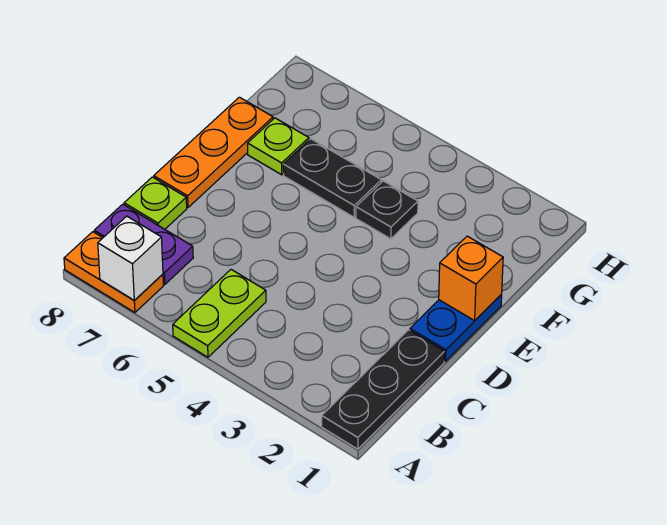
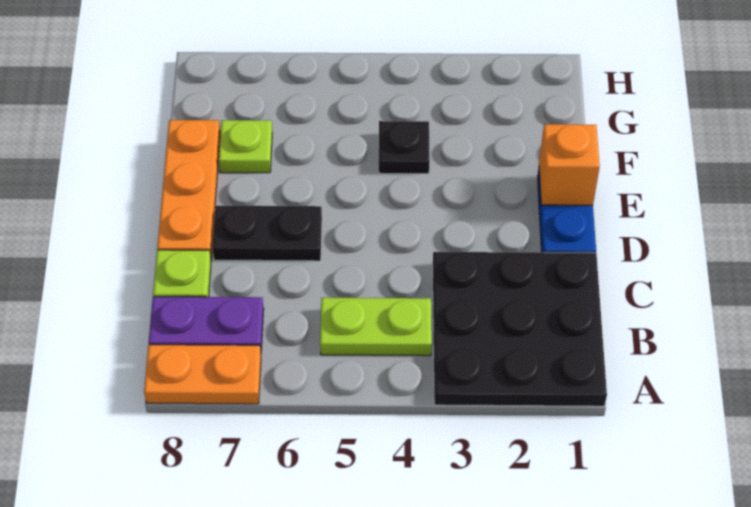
black 1x3 plate [322,330,445,449] -> black 3x3 plate [433,252,607,406]
lime 1x2 plate [173,270,266,357] -> lime 1x2 plate turned to [320,298,432,356]
white 1x1 brick [98,216,163,300] -> none
black 1x2 plate [283,139,381,217] -> black 1x2 plate moved to [212,206,322,261]

